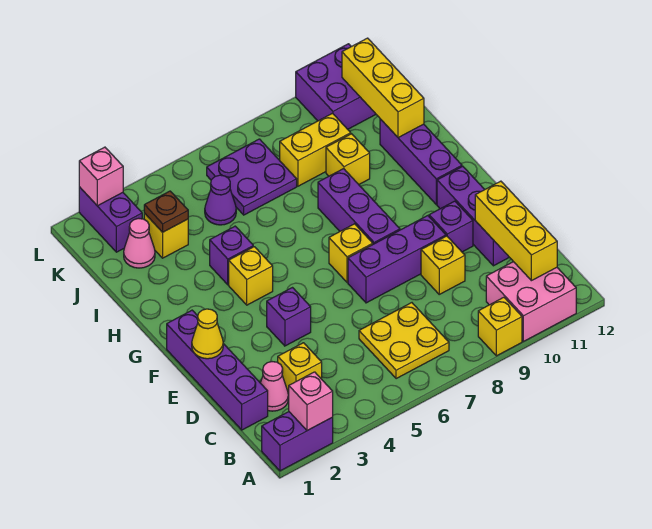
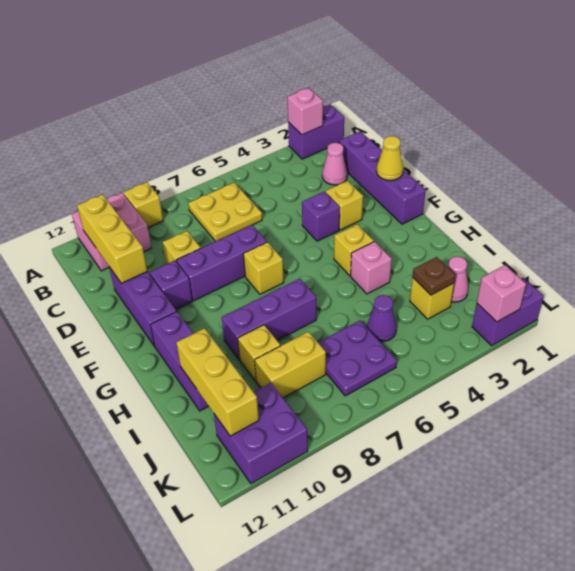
yellow 1x1 brick [278,343,322,394] -> yellow 1x1 brick moved to [326,181,363,230]
purple 1x3 brick [318,169,400,244] -> purple 1x3 brick turned to [222,279,316,360]
purple 1x1 brick [210,226,253,285] -> pink 1x1 brick [351,242,392,294]
purple 1x2 brick [79,187,142,252] -> purple 1x2 brick turned to [472,278,544,346]

